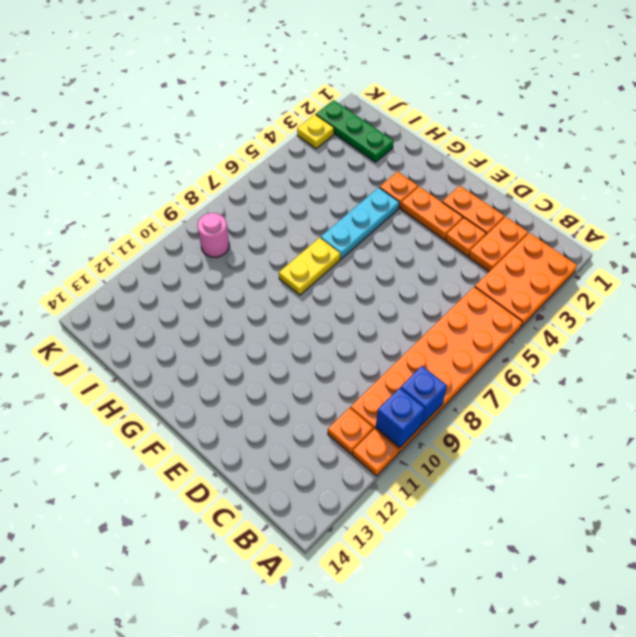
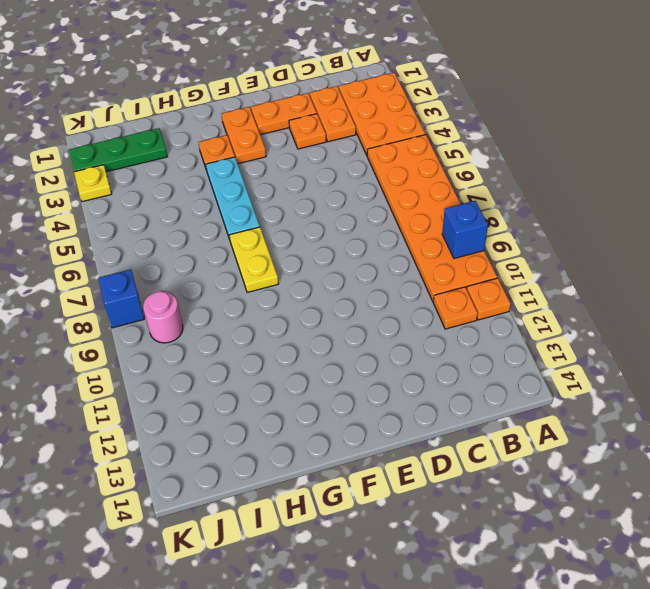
blue 1x1 brick [376,388,425,447] -> blue 1x1 brick moved to [98,269,144,328]
orange 1x2 plate [401,187,463,240] -> orange 1x2 plate turned to [221,107,266,164]

